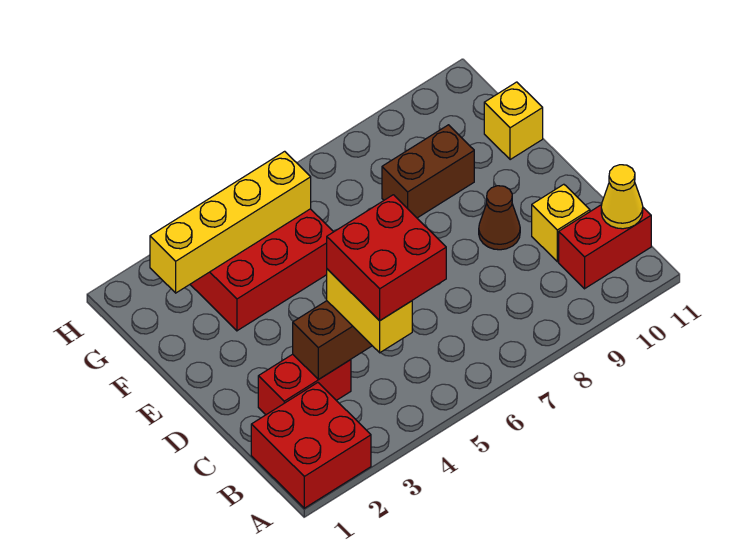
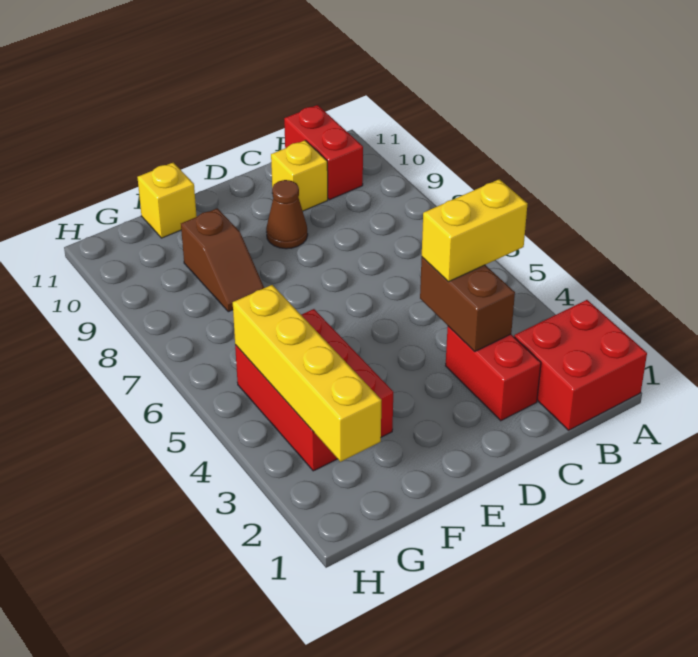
red 2x2 brick [327,195,446,321] -> none
yellow 1x1 cone [601,165,643,229] -> none
brown 1x2 brick [382,125,474,218] -> brown 1x2 slope [181,208,264,312]

